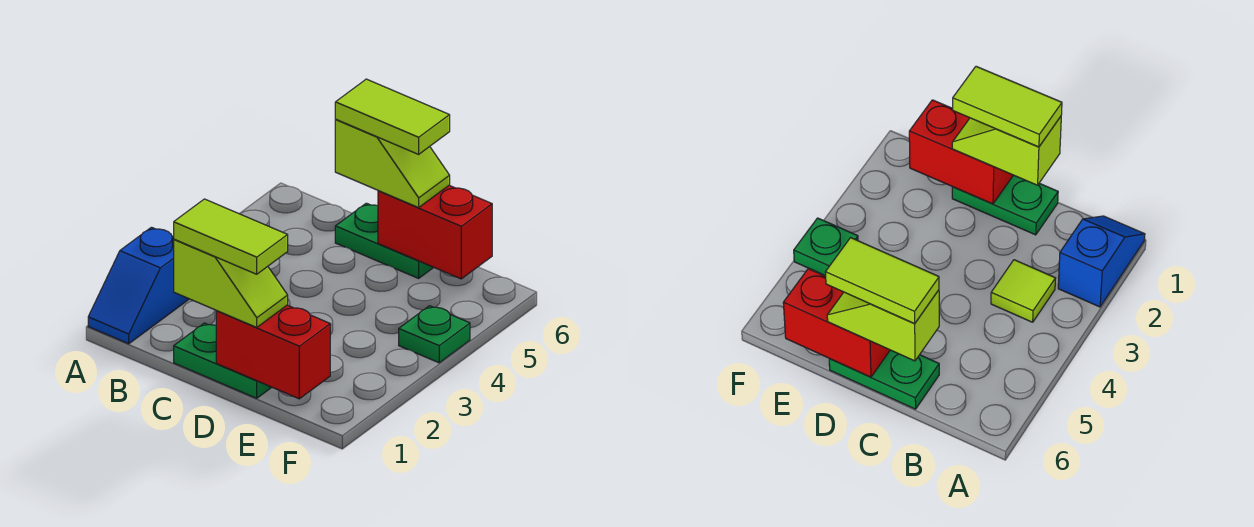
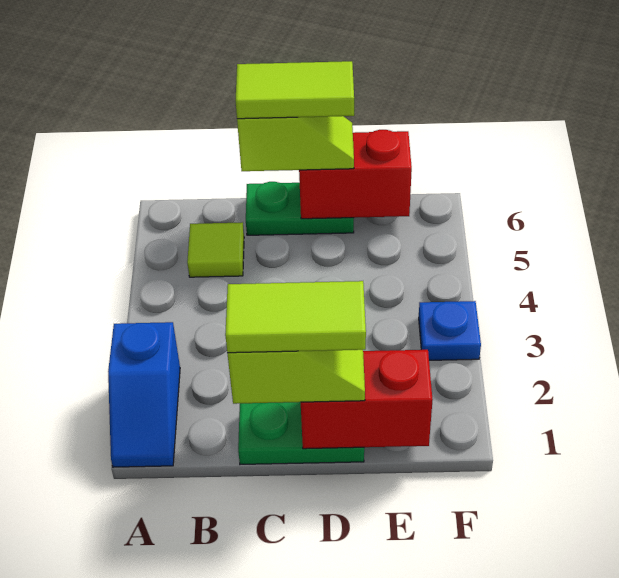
lime 1x1 tile [991,260,1056,322] -> lime 1x1 tile moved to [187,222,244,277]
none -> blue 1x1 plate [419,301,481,360]
green 1x1 plate [399,306,470,363] -> none

